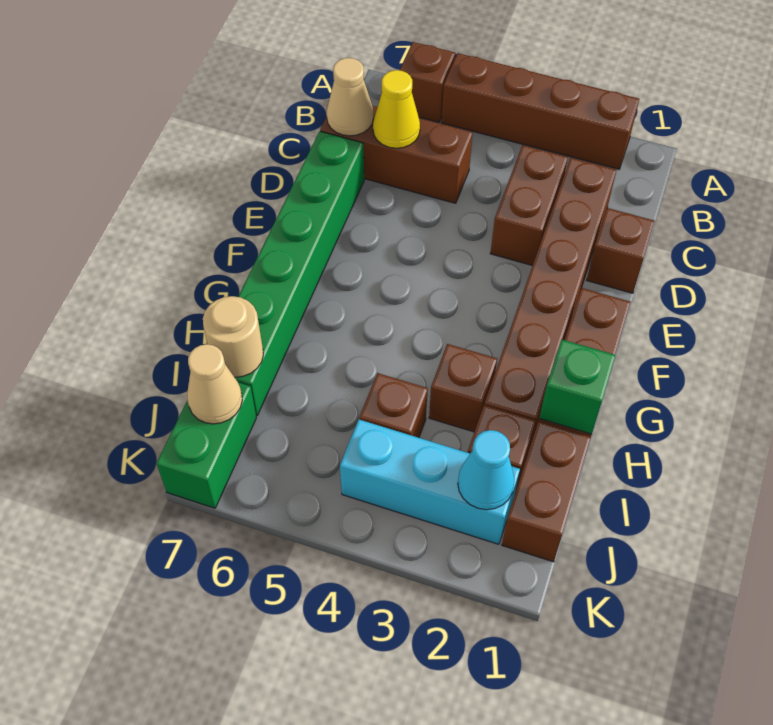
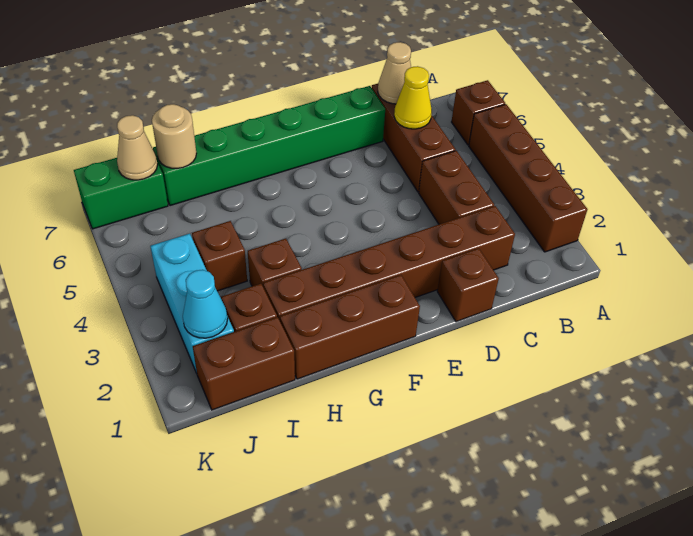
brown 1x2 brick [490,145,568,266] -> brown 1x2 brick turned to [419,151,494,224]
green 1x1 brick [539,340,615,434] -> none

